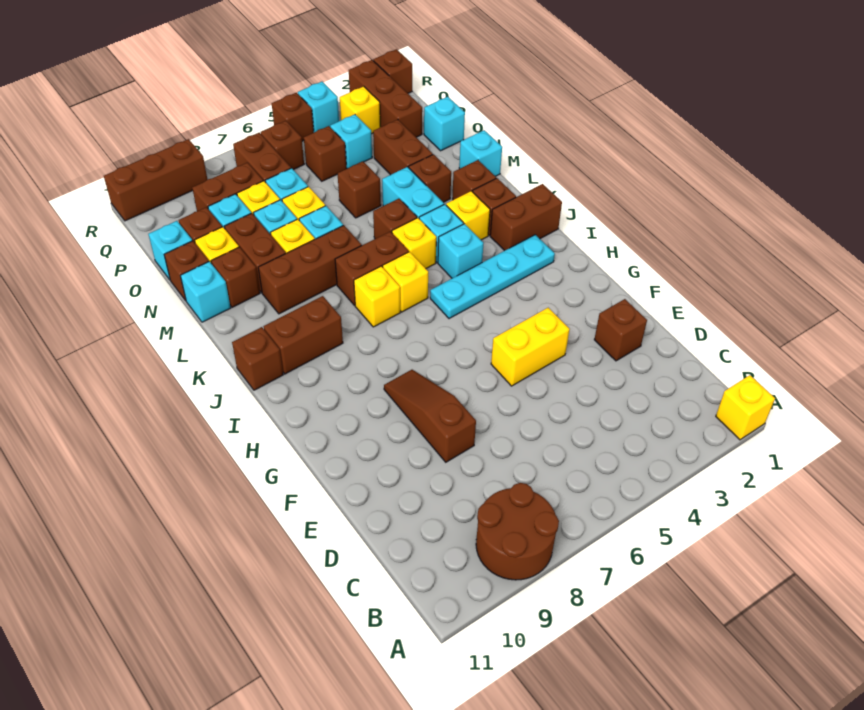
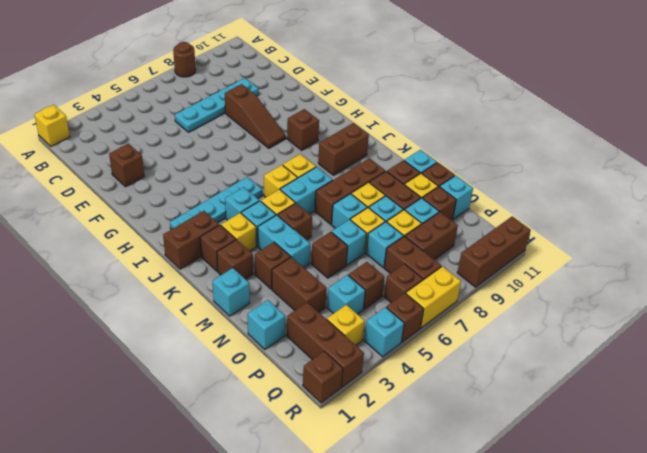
brown 2x2 round brick [476,483,559,580] -> brown 1x1 round brick [173,42,196,77]
none -> cyan 1x4 plate [175,78,259,132]
yellow 1x2 brick [491,308,570,386] -> yellow 1x2 brick moved to [406,266,461,328]
brown 1x1 brick [232,327,283,390] -> brown 1x1 brick moved to [287,109,319,150]
brown 1x2 brick [335,232,409,305] -> cyan 1x2 brick [280,167,333,214]
none -> cyan 1x1 brick [332,219,367,265]

